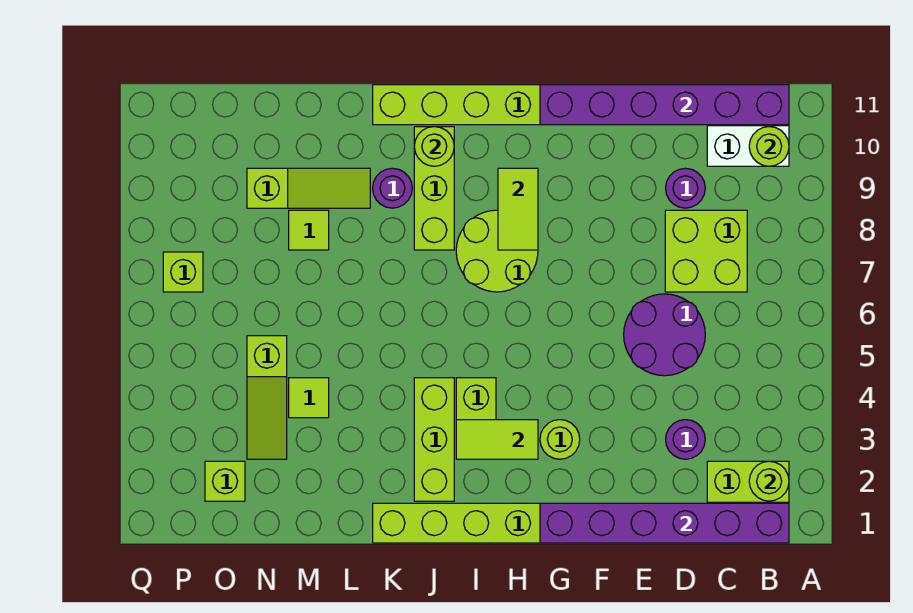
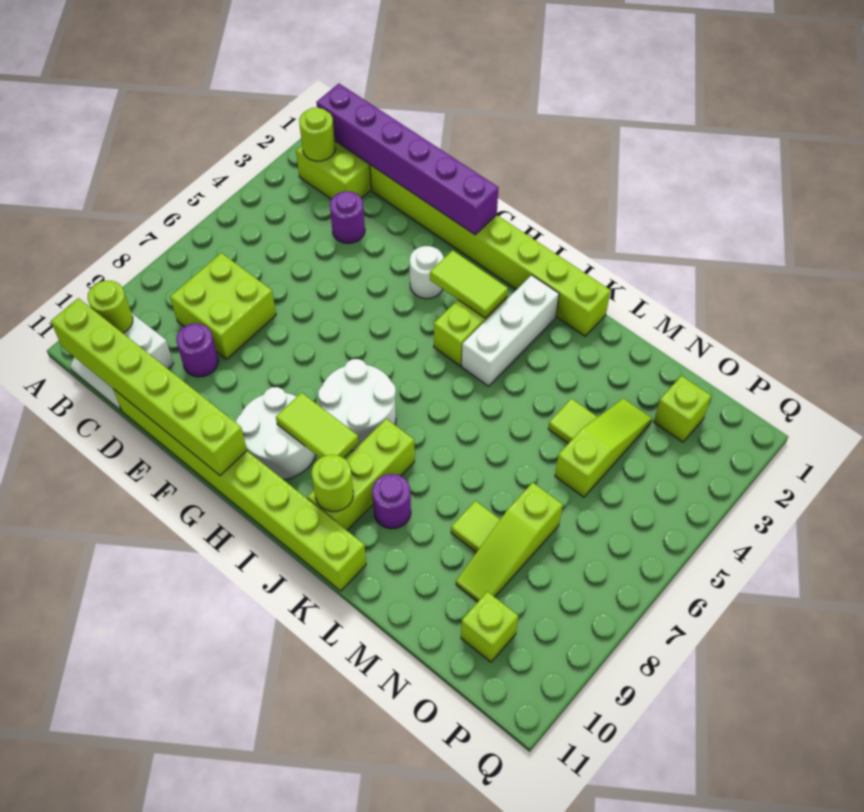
purple 1x6 brick [540,85,789,125] -> lime 1x6 brick [51,298,247,476]
purple 2x2 round brick [624,294,705,376] -> none
lime 1x1 round brick [540,420,580,459] -> white 1x1 round brick [410,246,444,299]
none -> white 2x2 round brick [236,387,316,480]
lime 2x2 round brick [456,210,538,292] -> white 2x2 round brick [318,359,396,450]
lime 1x2 tile [498,168,538,250] -> lime 1x2 tile turned to [276,393,359,458]
lime 1x3 brick [414,378,454,501] -> white 1x3 brick [462,275,559,386]
lime 1x3 slope [247,168,370,208] -> lime 1x3 slope turned to [456,483,563,602]
lime 1x1 brick [163,252,203,292] -> lime 1x1 brick moved to [461,592,518,662]

